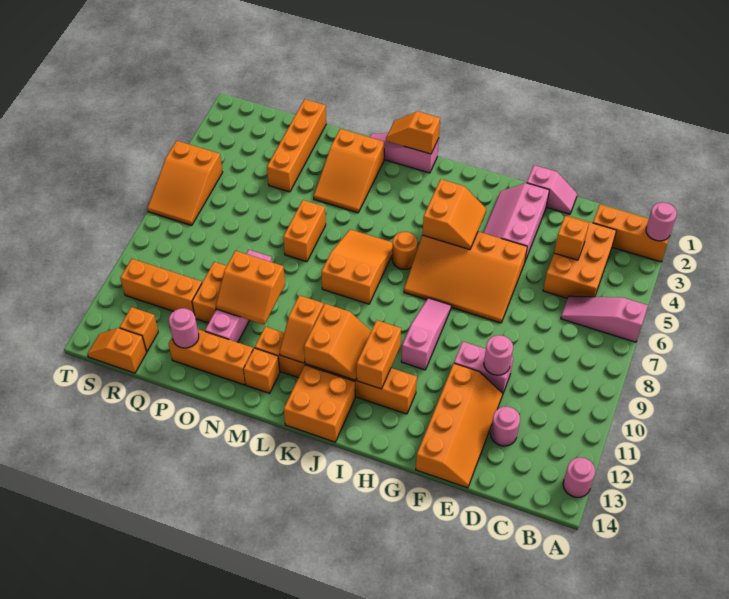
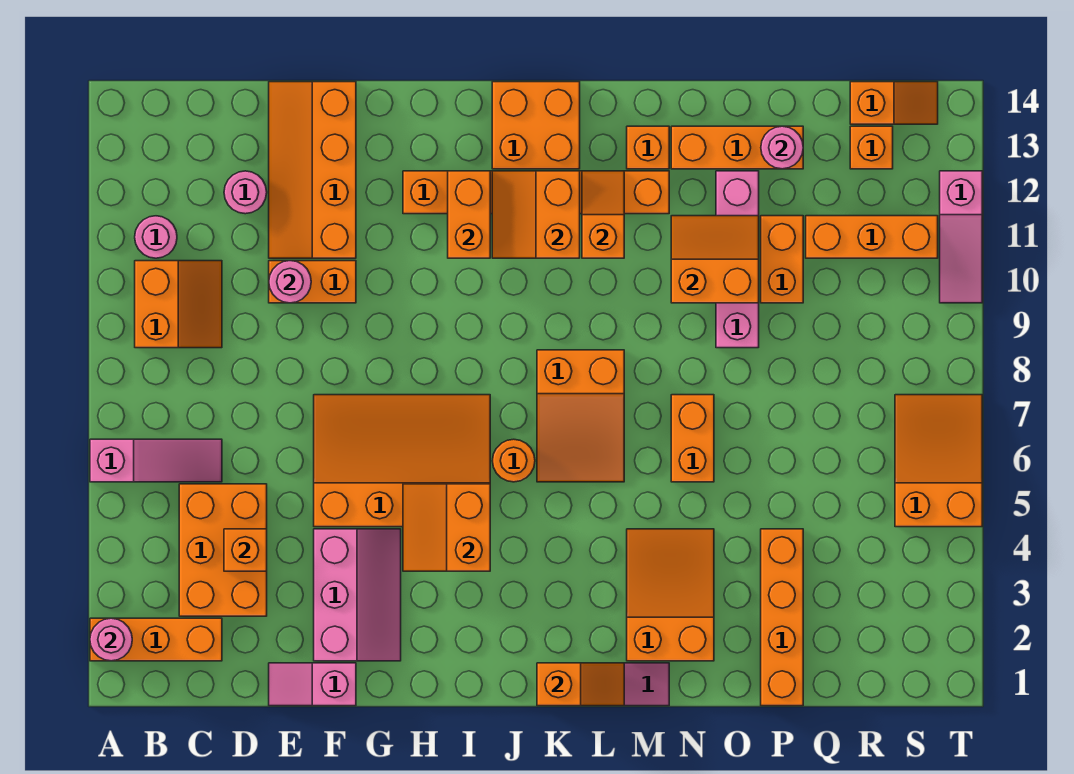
pink 1x1 round brick [563,457,595,497] -> pink 1x1 round brick moved to [135,216,177,258]
none -> orange 2x2 slope [135,261,222,348]
pink 1x2 brick [454,342,513,393] -> orange 1x2 brick [269,261,356,303]
pink 1x3 slope [401,298,451,370] -> pink 1x3 slope moved to [940,171,982,303]

